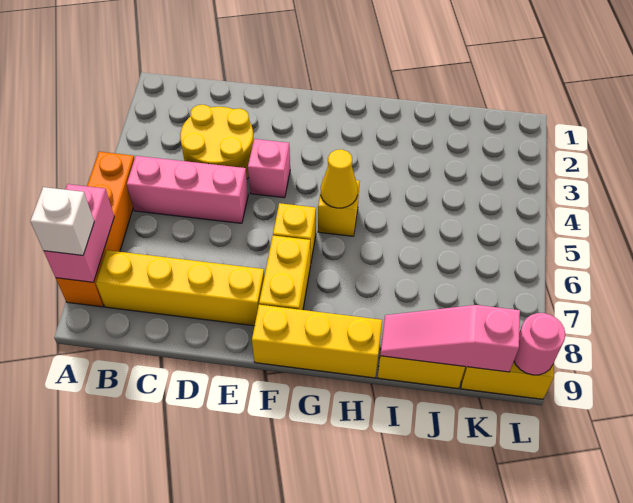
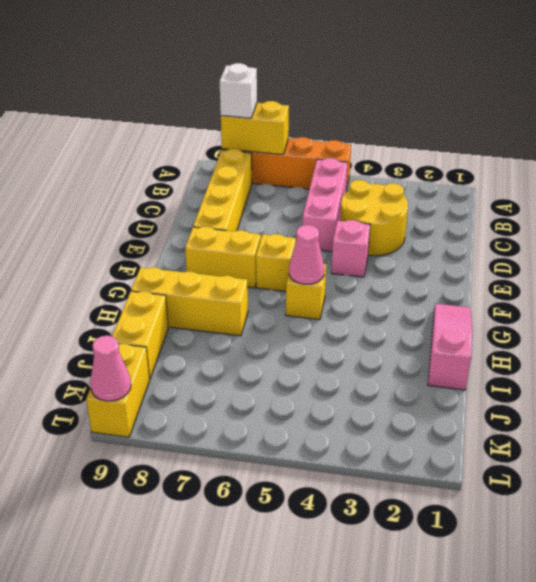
pink 1x2 brick [44,184,114,282] -> yellow 1x2 brick [221,101,289,155]
yellow 1x3 brick [252,305,382,378] -> yellow 1x3 brick turned to [131,267,248,336]
yellow 1x1 cone [321,149,358,208] -> pink 1x1 cone [289,225,324,284]
pink 1x3 slope [380,305,520,372] -> pink 1x3 slope moved to [428,304,472,390]
pink 1x1 round brick [514,313,565,375] -> pink 1x1 cone [90,336,131,401]

